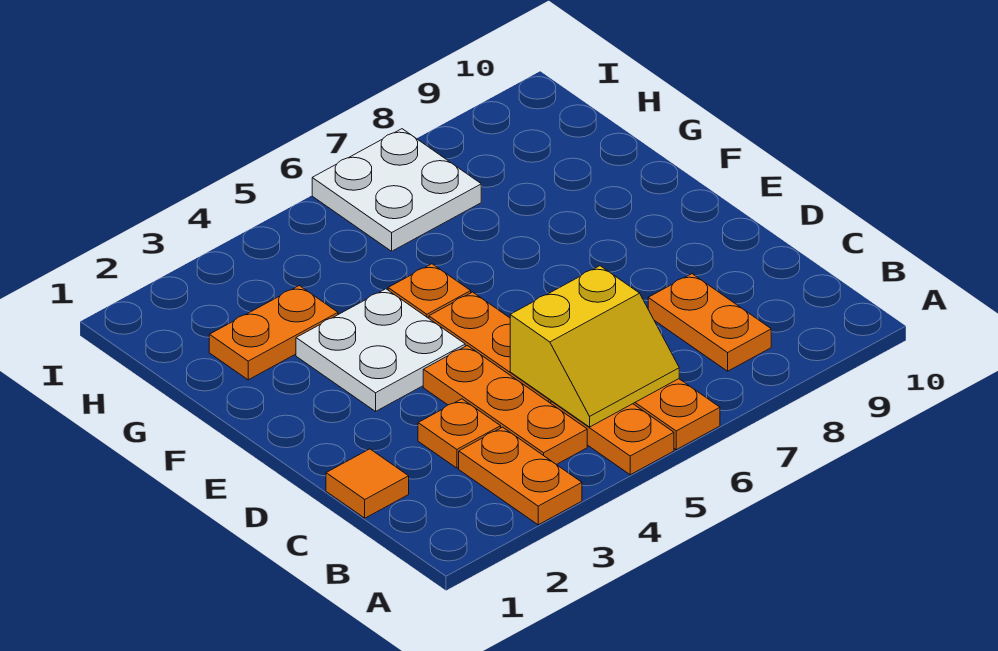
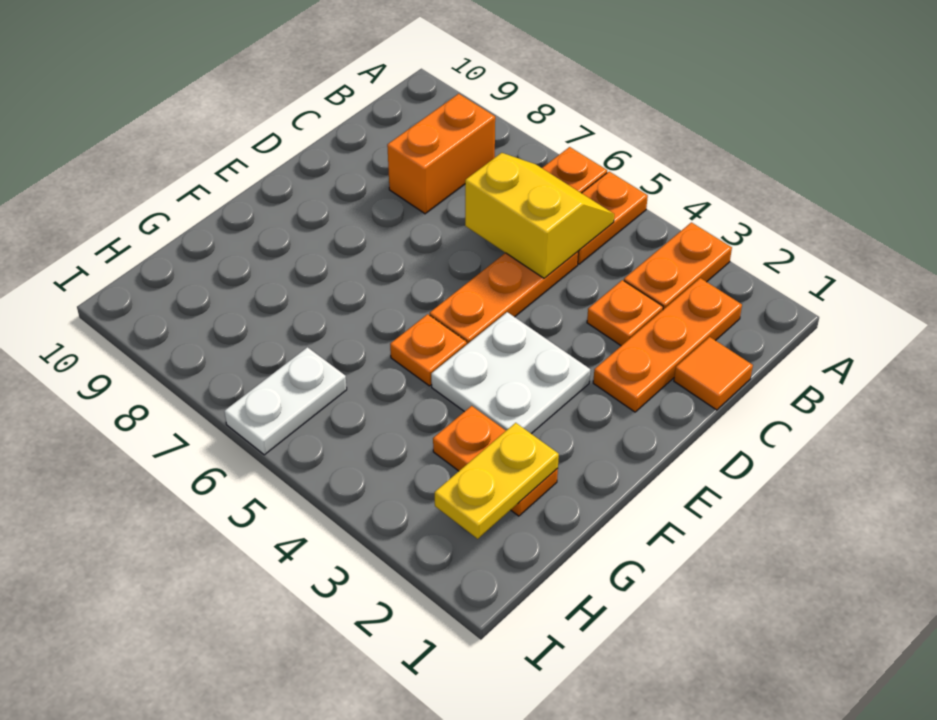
orange 1x3 plate [423,346,587,465] -> orange 1x3 plate moved to [593,278,742,412]
orange 1x2 plate [648,274,771,371] -> orange 1x2 brick [387,94,495,214]
none -> yellow 1x2 plate [435,423,559,539]
white 2x2 plate [312,129,481,251] -> white 1x2 plate [224,347,347,455]

